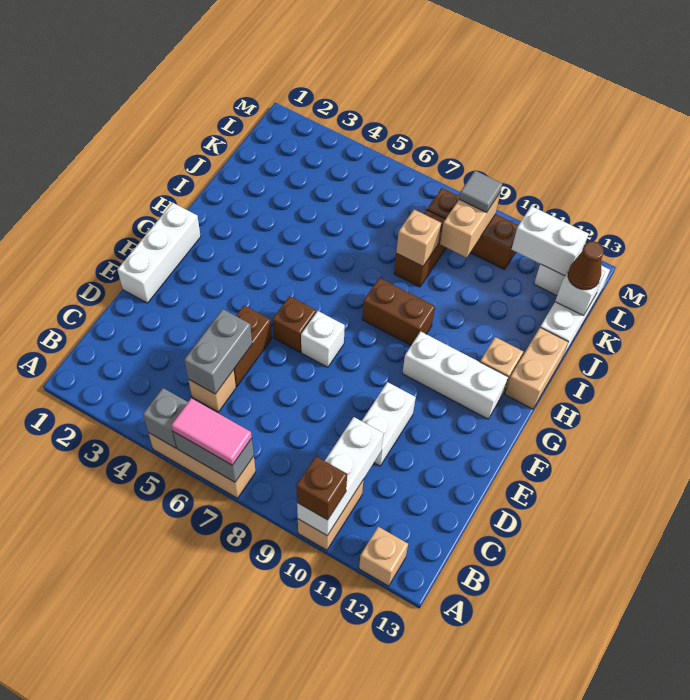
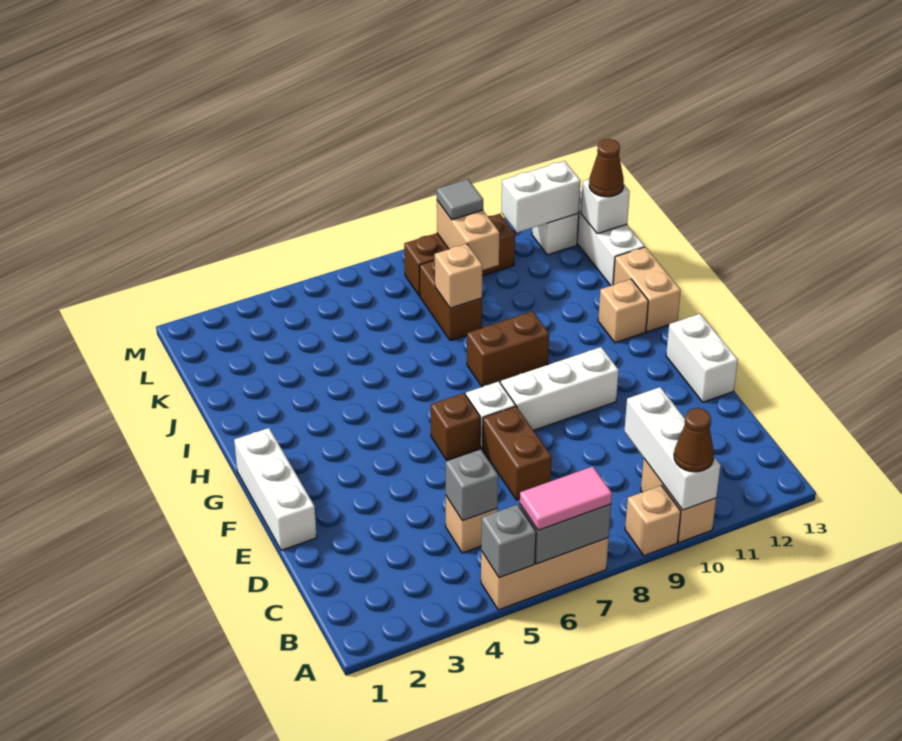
brown 1x1 brick [296,457,347,520] -> brown 1x1 cone [674,408,714,472]
tan 1x1 brick [359,527,408,586] -> tan 1x1 brick moved to [625,485,681,556]
grey 1x2 brick [184,309,252,394] -> grey 1x1 brick [446,449,498,521]
brown 1x2 brick [234,306,272,387] -> brown 1x2 brick moved to [483,406,551,500]
white 1x2 brick [362,382,416,466] -> white 1x2 brick moved to [666,314,738,402]
white 1x3 brick [402,331,508,419] -> white 1x3 brick moved to [501,347,619,430]

